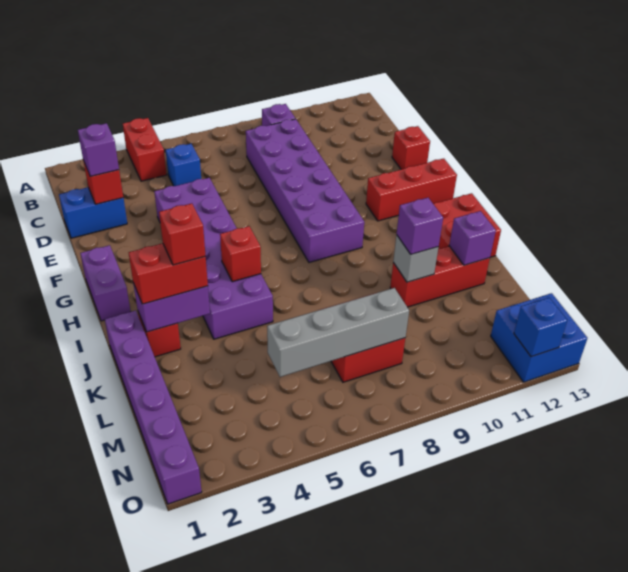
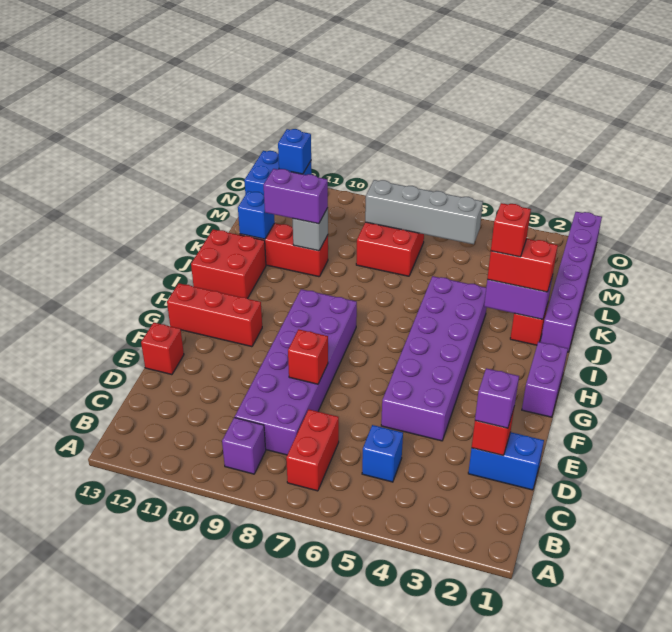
red 1x2 brick [123,118,167,181] -> red 1x2 brick moved to [286,410,339,491]
red 1x1 brick [220,226,261,282] -> red 1x1 brick moved to [288,329,328,384]
purple 1x1 brick [397,198,443,254] -> purple 1x2 brick [264,169,328,224]
purple 1x1 brick [449,211,496,265] -> blue 1x1 brick [238,191,275,239]

